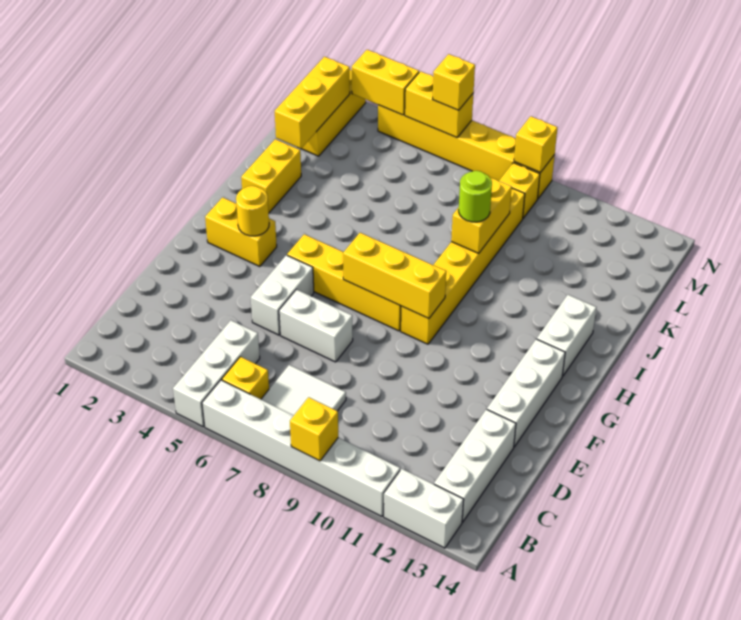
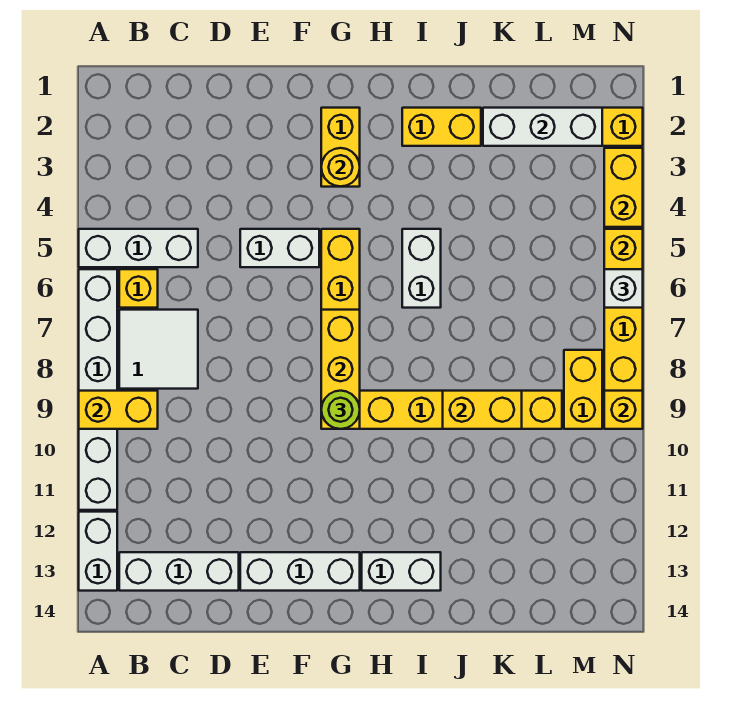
yellow 1x1 brick [290,397,338,461] -> yellow 1x2 brick [79,391,158,429]
white 1x2 brick [279,290,353,362] -> white 1x2 brick moved to [402,229,441,308]
lime 1x1 round brick [459,171,492,222] -> lime 1x1 round brick moved to [321,391,360,429]
yellow 1x3 brick [275,57,350,149] -> white 1x3 brick [483,108,602,146]
yellow 1x1 brick [499,163,540,218] -> yellow 1x2 brick [564,350,602,429]
yellow 1x1 brick [433,54,475,110] -> white 1x1 brick [604,269,643,308]

